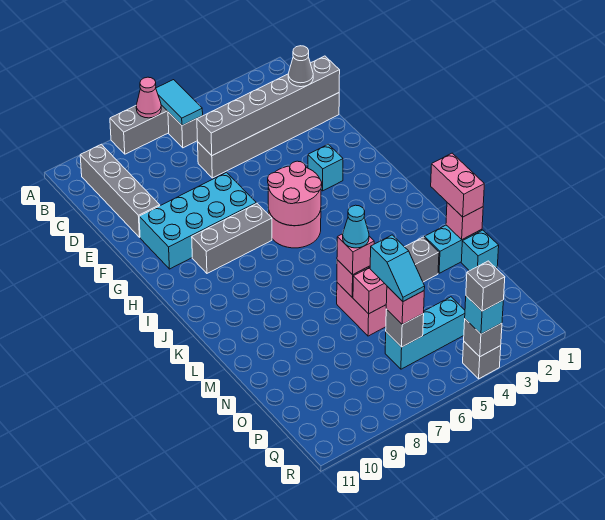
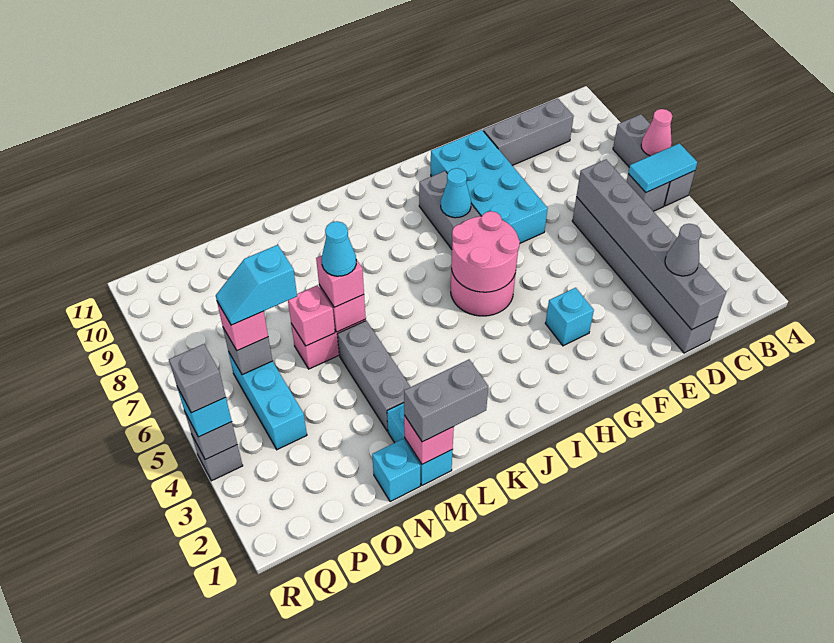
grey 1x4 brick [80,144,160,237] -> grey 1x3 brick [483,99,574,165]
none -> cyan 1x1 cone [441,168,471,218]
pink 1x2 brick [431,153,484,217] -> grey 1x2 brick [404,360,488,442]

